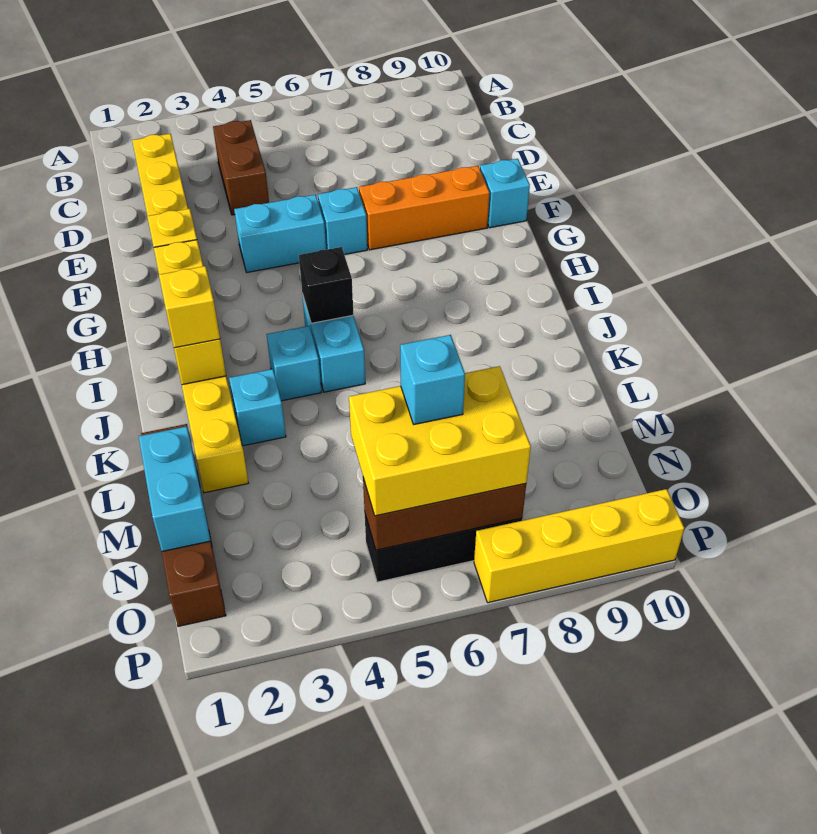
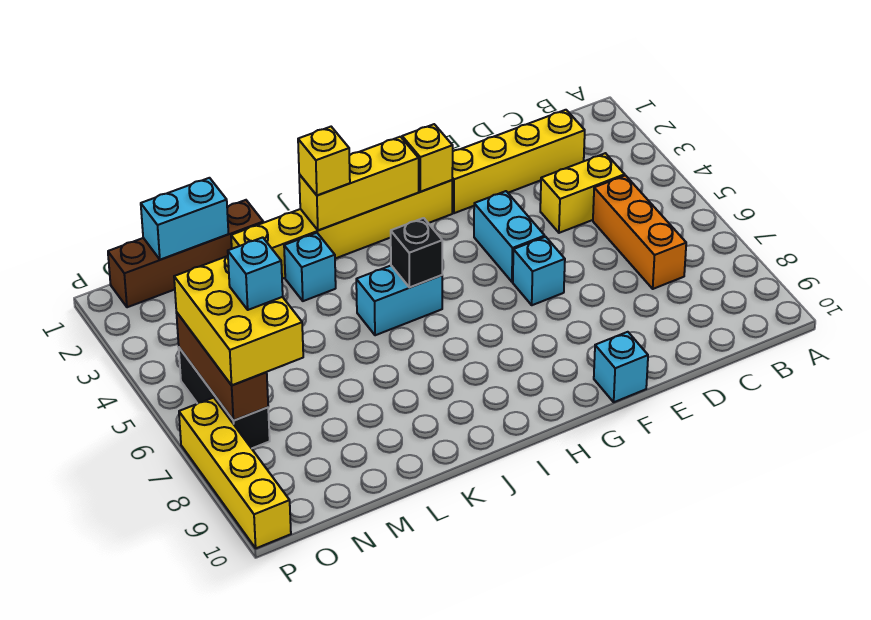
brown 1x2 brick [213,120,269,215] -> yellow 1x2 brick [540,153,625,233]
orange 1x3 brick [359,166,489,250] -> orange 1x3 brick moved to [593,176,686,289]
cyan 1x1 brick [267,326,321,401] -> none

